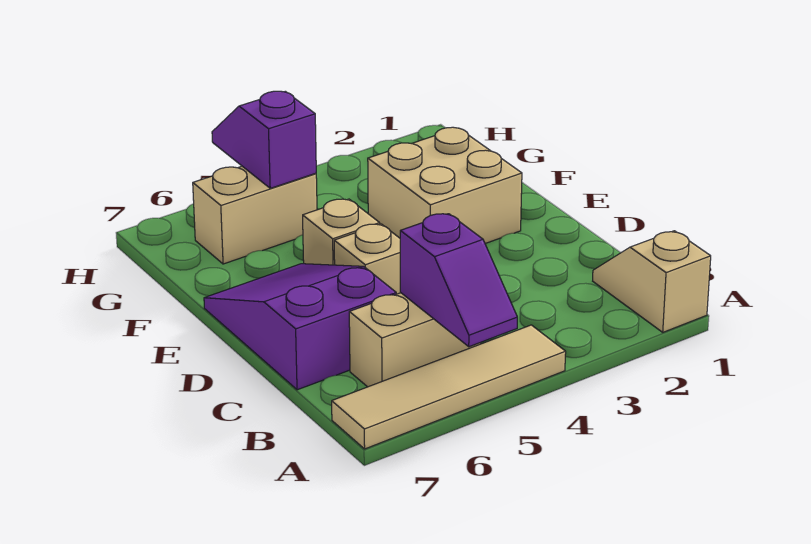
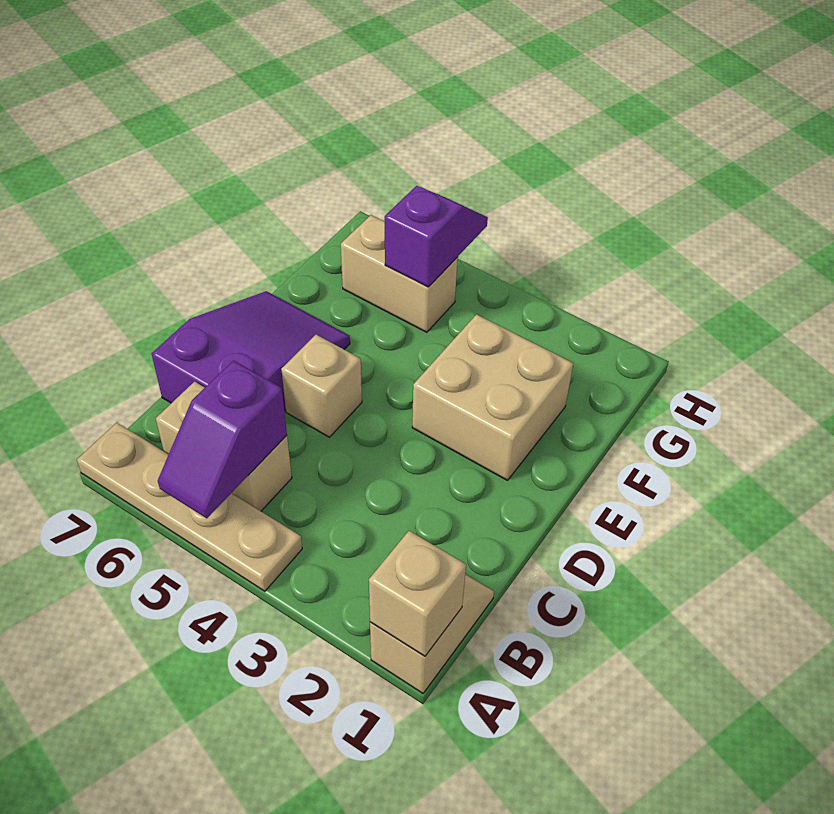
tan 1x4 tile [332,325,566,449] -> tan 1x4 plate [77,423,302,591]
tan 1x1 brick [303,199,380,265] -> tan 1x1 brick moved to [369,531,466,656]

